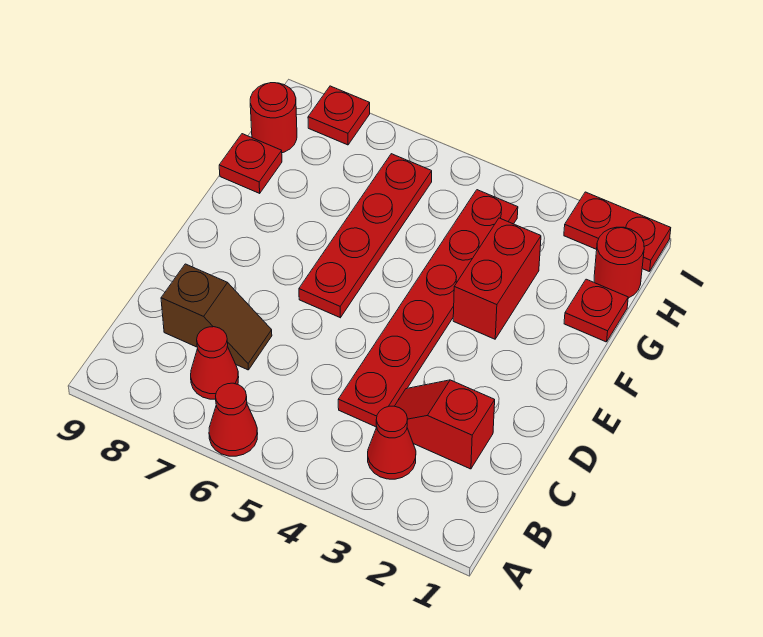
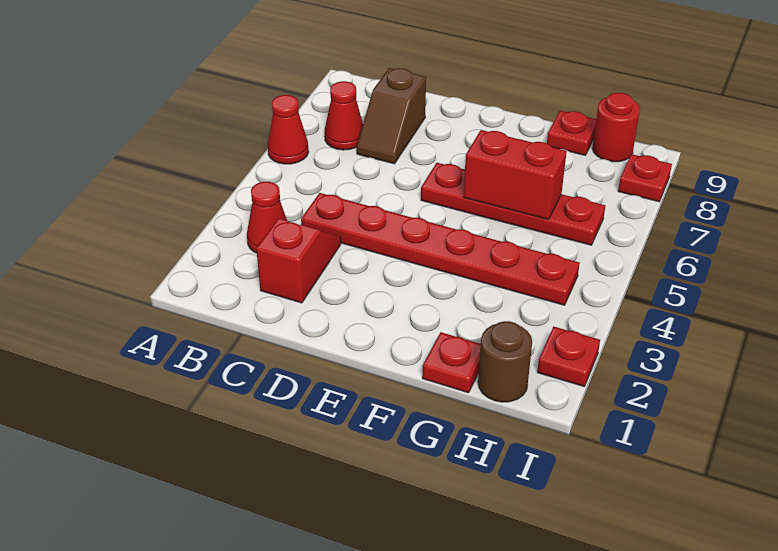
red 1x2 brick [453,218,541,339] -> red 1x2 brick moved to [464,130,567,220]
red 1x1 round brick [594,227,644,298] -> brown 1x1 round brick [478,321,532,402]
red 1x2 plate [564,192,671,272] -> red 1x1 plate [537,327,600,386]

